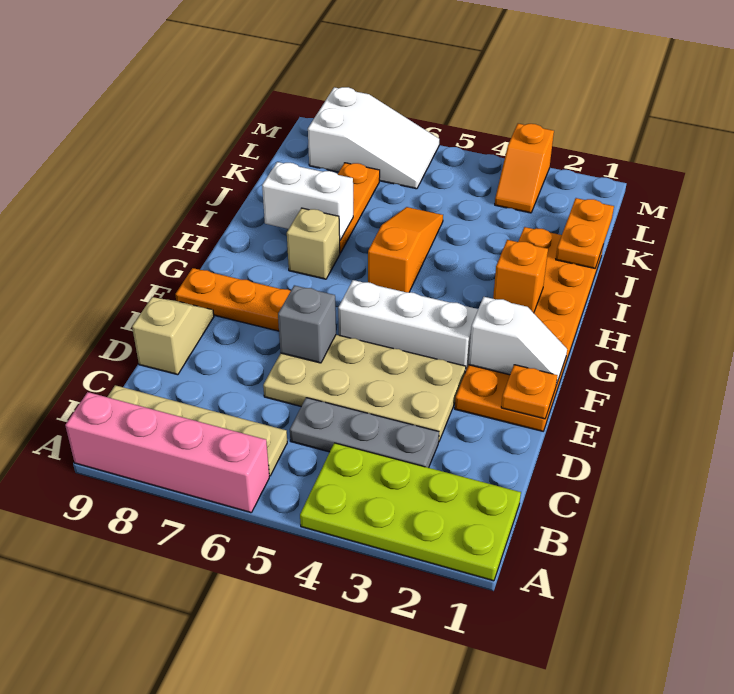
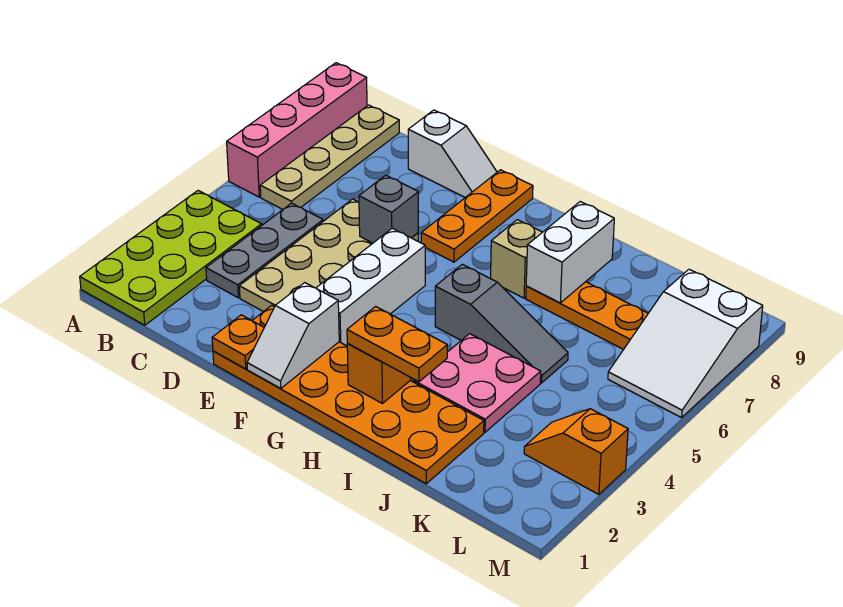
tan 1x2 slope [132,297,214,375] -> white 1x2 slope [408,110,497,197]
orange 1x3 slope [368,207,443,292] -> grey 1x3 slope [435,264,568,383]
none -> pink 2x2 plate [414,334,541,432]
orange 1x2 plate [556,198,614,268] -> orange 1x2 plate moved to [347,306,447,382]

